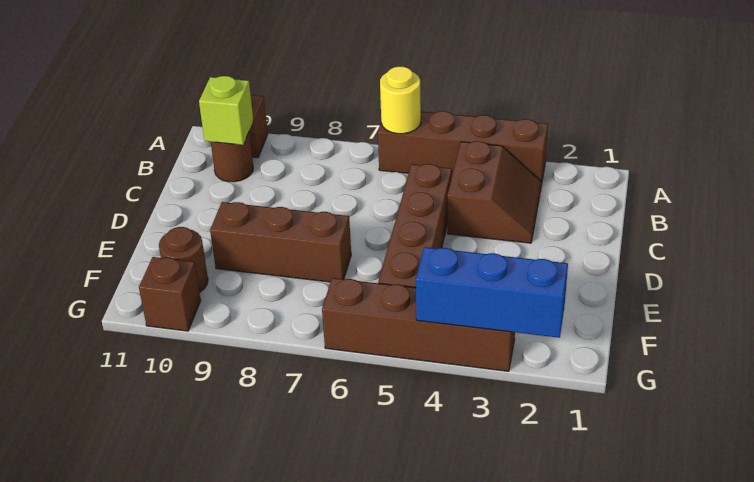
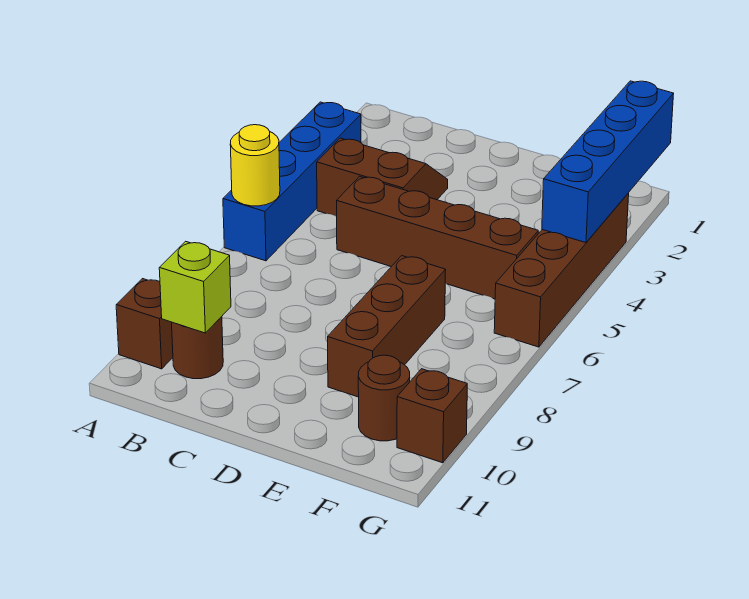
brown 1x4 brick [378,111,548,185] -> blue 1x4 brick [223,102,361,261]
blue 1x3 brick [416,247,568,338] -> blue 1x4 brick [542,81,674,243]

